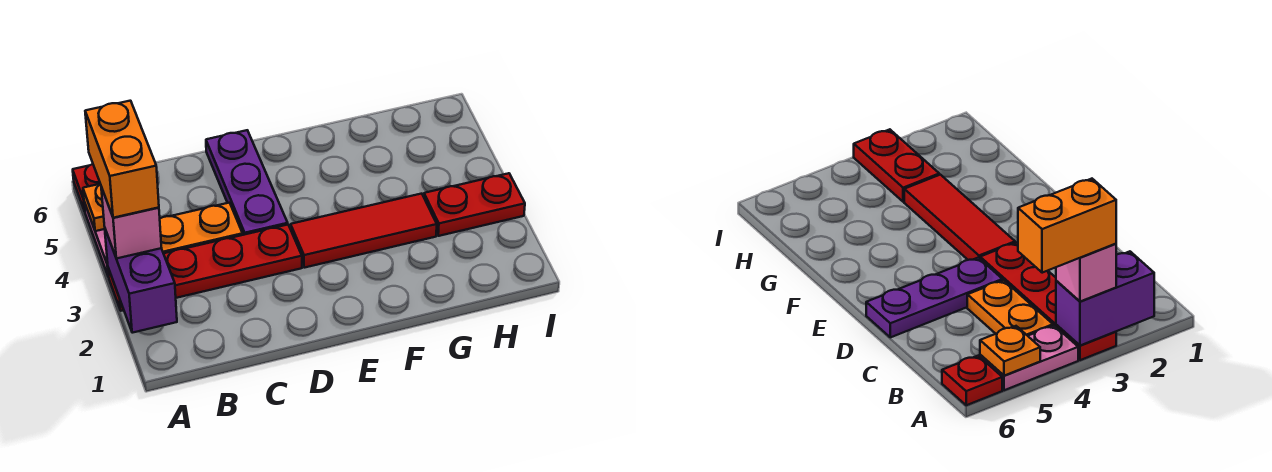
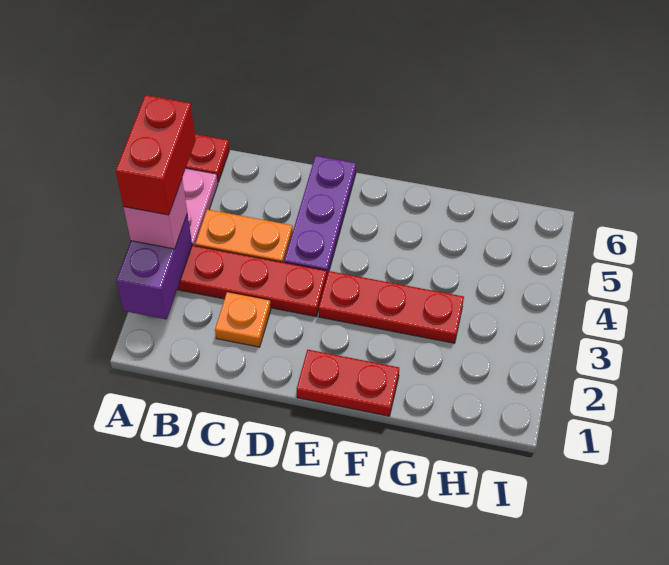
orange 1x2 brick [85,101,159,218] -> red 1x2 brick [116,95,196,215]
orange 1x1 plate [83,184,105,231] -> orange 1x1 plate moved to [215,292,271,347]
red 1x3 tile [291,194,437,268] -> red 1x3 plate [319,271,464,343]
red 1x2 plate [424,173,525,236] -> red 1x2 plate moved to [297,350,399,416]

